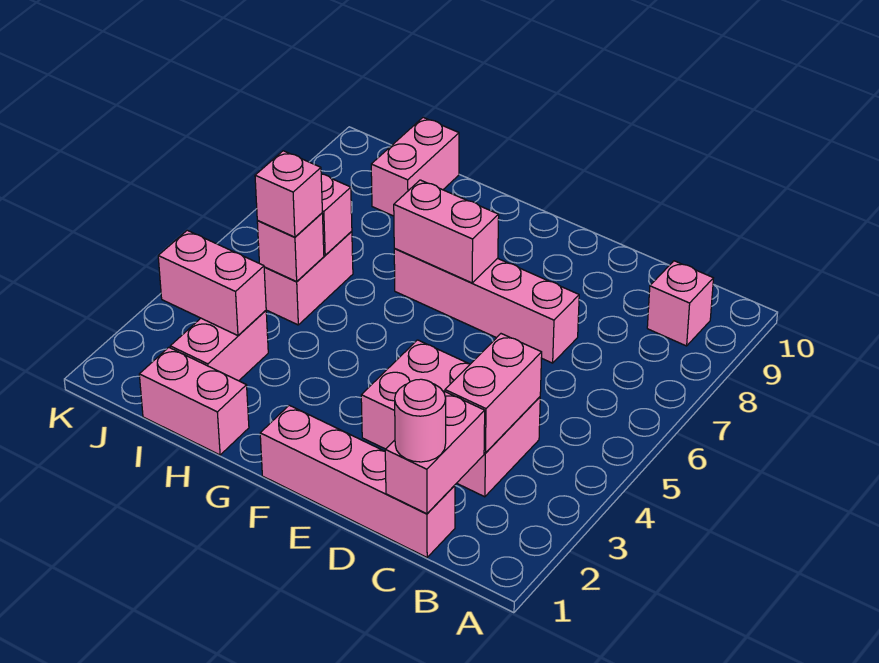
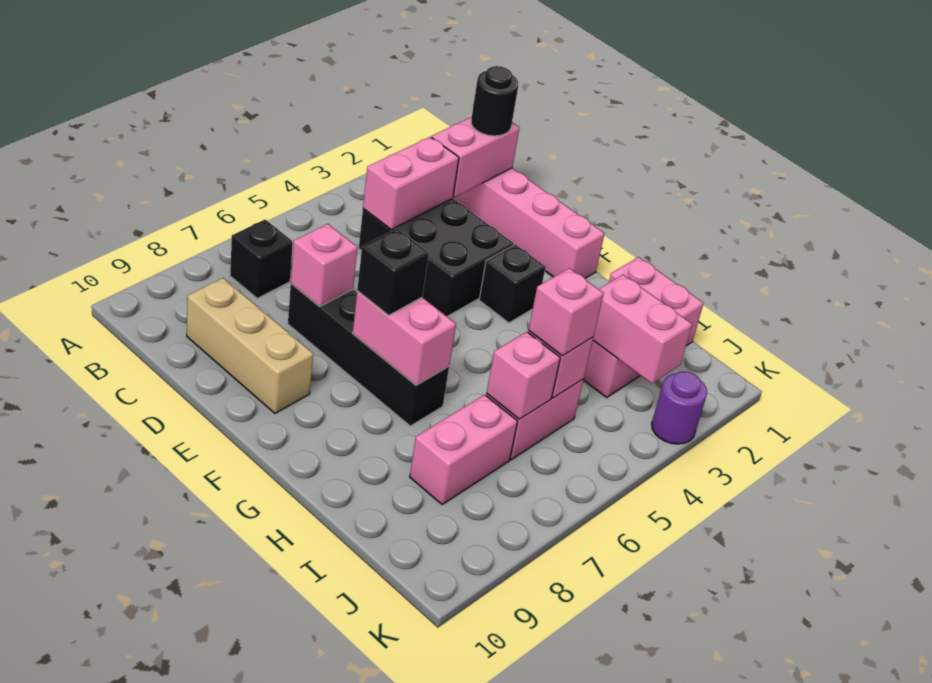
none -> black 1x1 brick [230,220,293,298]
pink 1x1 brick [647,261,713,346] -> pink 1x1 brick moved to [291,224,358,306]
pink 1x1 round brick [395,379,446,462] -> black 1x1 round brick [471,66,518,136]
pink 2x3 brick [361,340,540,497] -> black 2x3 brick [359,198,514,316]
none -> tan 1x3 brick [187,278,313,413]
pink 1x4 brick [394,249,579,363] -> black 1x4 brick [288,284,449,426]
none -> black 1x1 brick [479,245,546,323]
none -> black 1x1 brick [357,229,429,315]
pink 1x2 brick [371,117,459,216] -> pink 1x2 brick moved to [410,395,518,505]
none -> purple 1x1 round brick [652,372,707,444]

